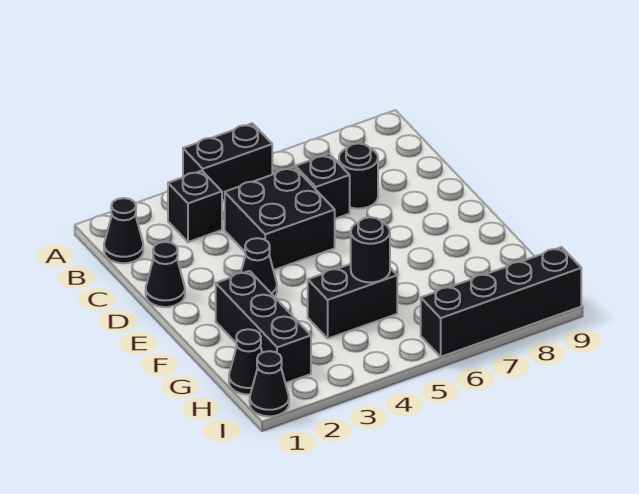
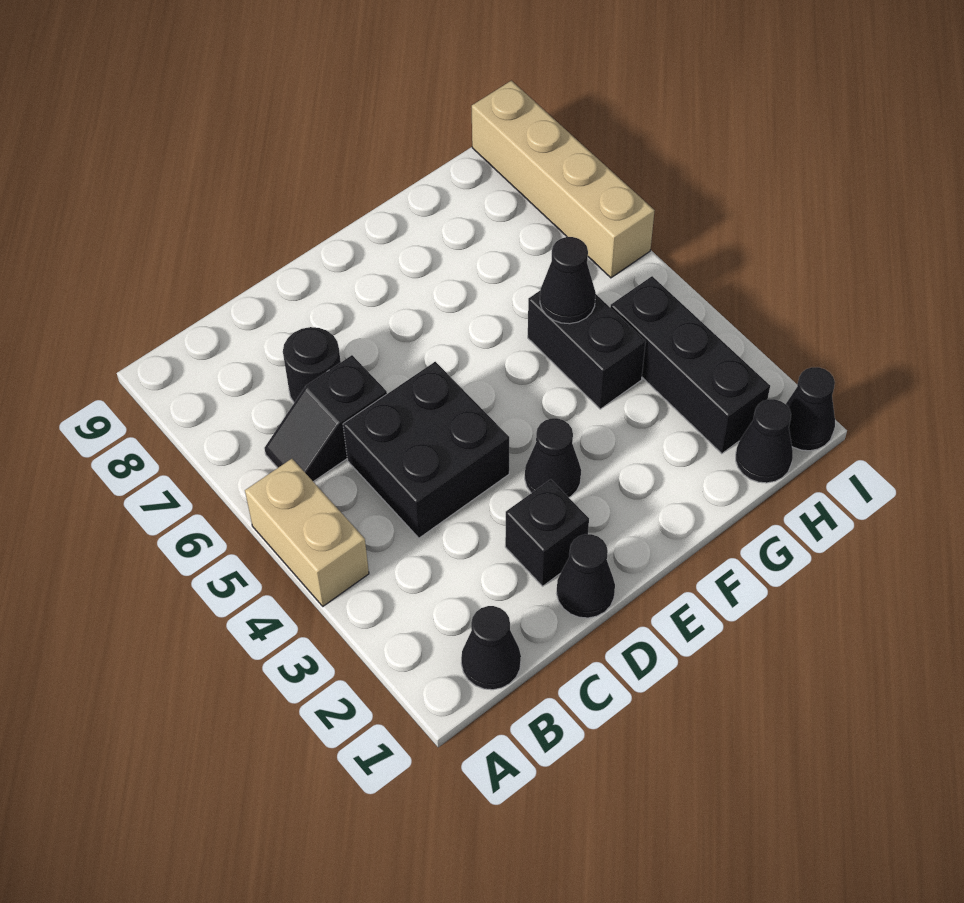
black 1x2 brick [183,123,272,201] -> tan 1x2 brick [245,459,369,606]
black 1x1 brick [168,171,222,242] -> black 1x1 brick moved to [505,479,589,586]
black 1x3 brick [216,271,311,383] -> black 1x3 brick turned to [610,276,770,454]
black 1x1 round brick [351,217,390,282] -> black 1x1 cone [540,237,596,324]
black 1x4 brick [421,247,581,357] -> tan 1x4 brick [472,81,655,278]

